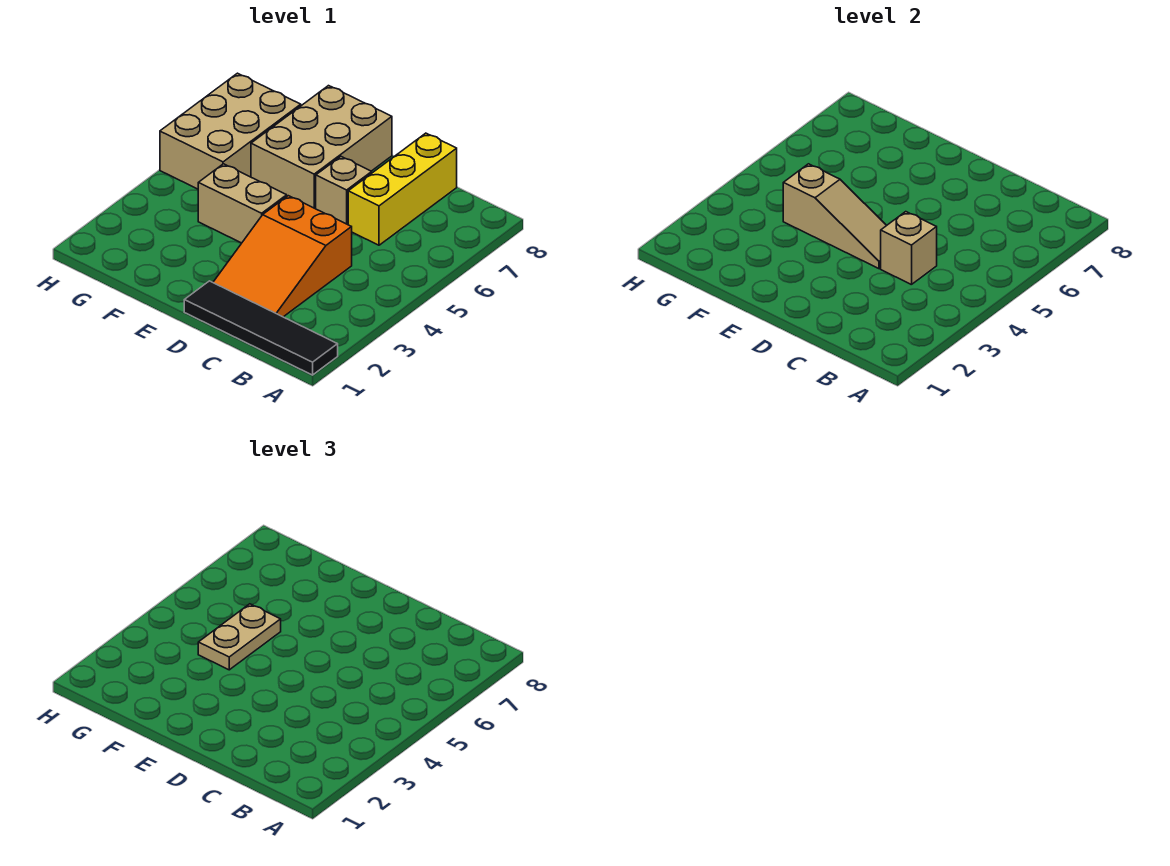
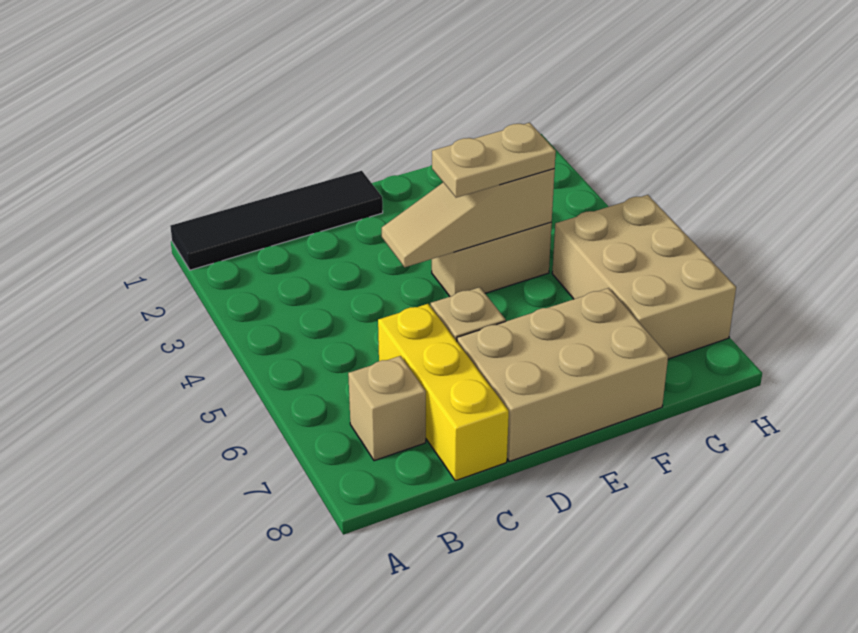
orange 2x3 slope [213,196,352,317] -> none
tan 1x1 brick [881,212,937,285] -> tan 1x1 brick moved to [348,356,426,461]
tan 2x3 brick [251,86,392,209] -> tan 2x3 brick turned to [457,288,668,462]
tan 1x2 plate [198,604,281,670] -> tan 1x2 plate turned to [432,123,556,198]

